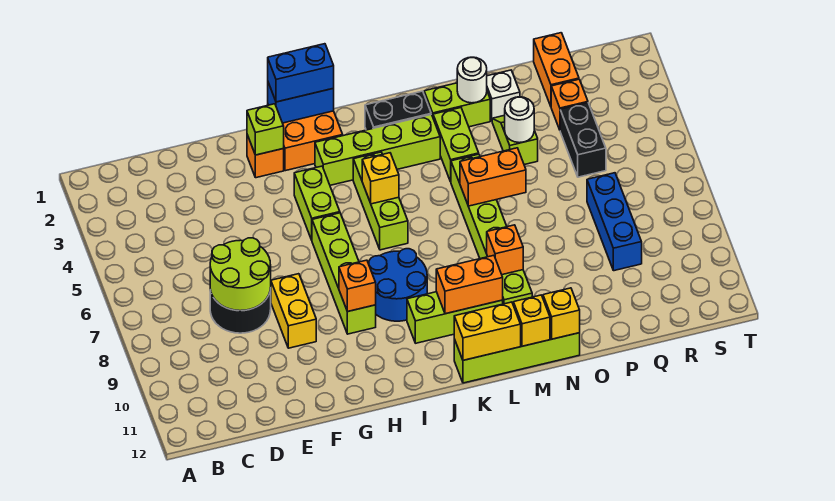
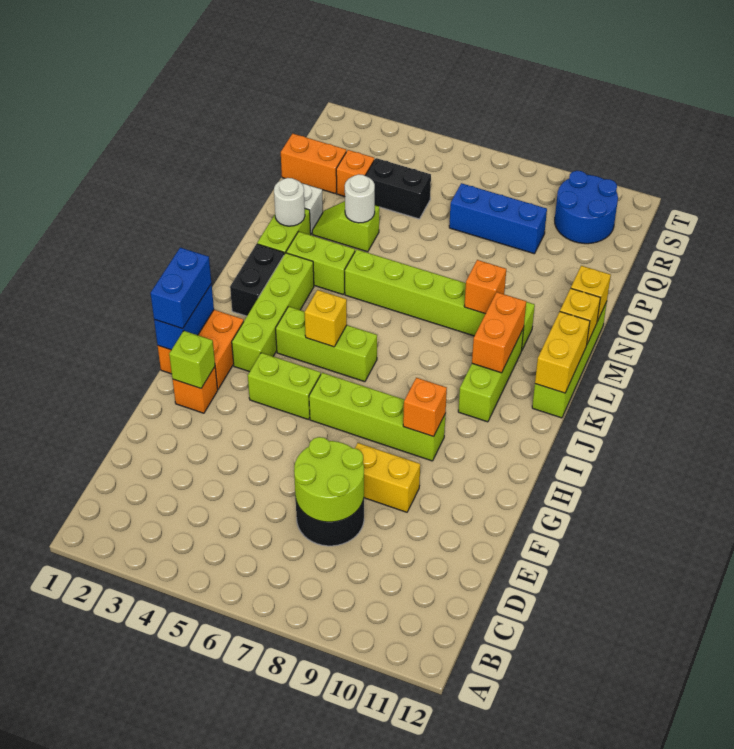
blue 2x2 round brick [369,249,427,321] -> blue 2x2 round brick moved to [555,171,618,244]
orange 1x2 brick [460,148,526,206] -> none

